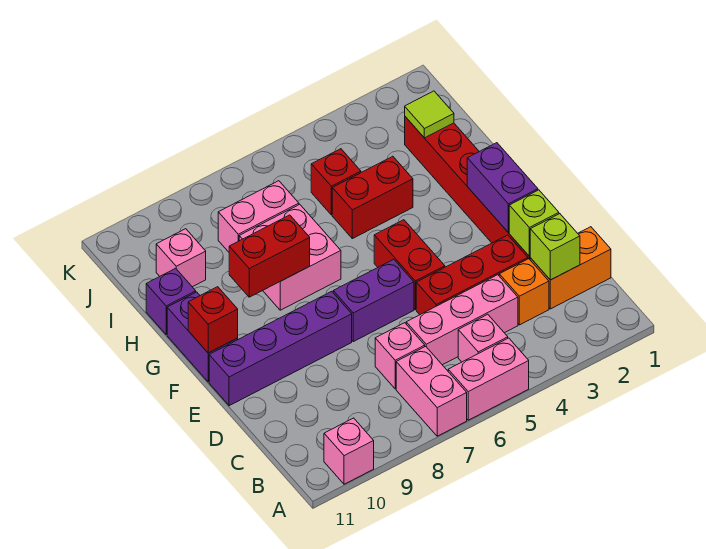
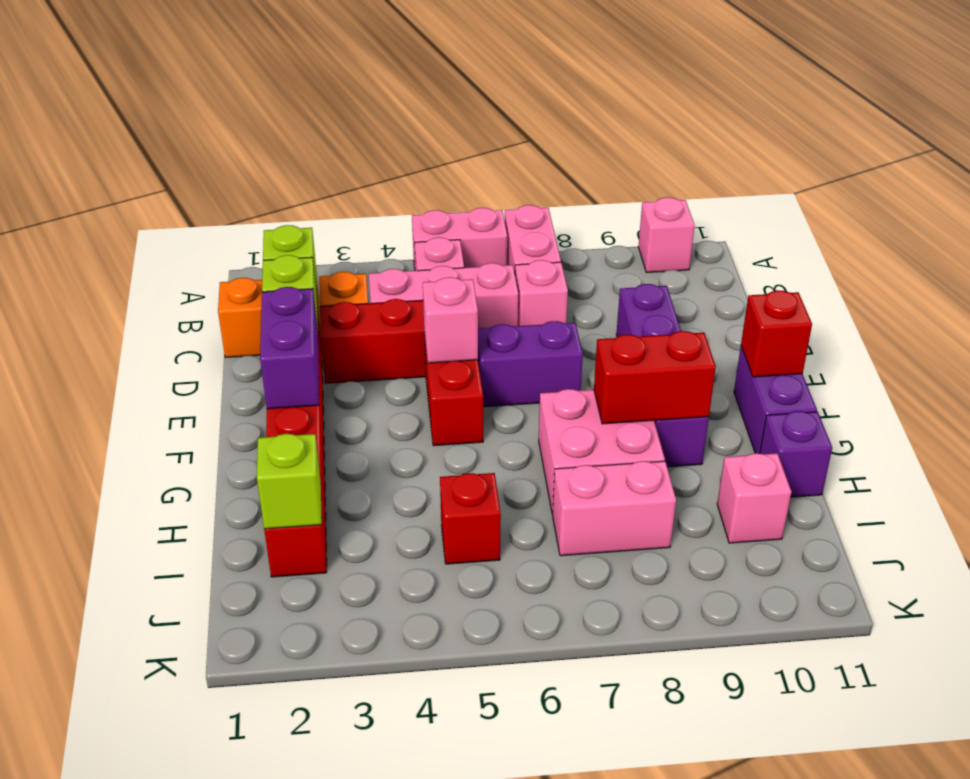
none -> pink 1x1 brick [423,277,478,363]
purple 1x4 brick [209,291,352,406] -> purple 1x4 brick turned to [616,284,709,467]
red 1x2 brick [332,156,413,239] -> none
lime 1x1 tile [405,91,454,138] -> lime 1x1 brick [257,434,322,529]

